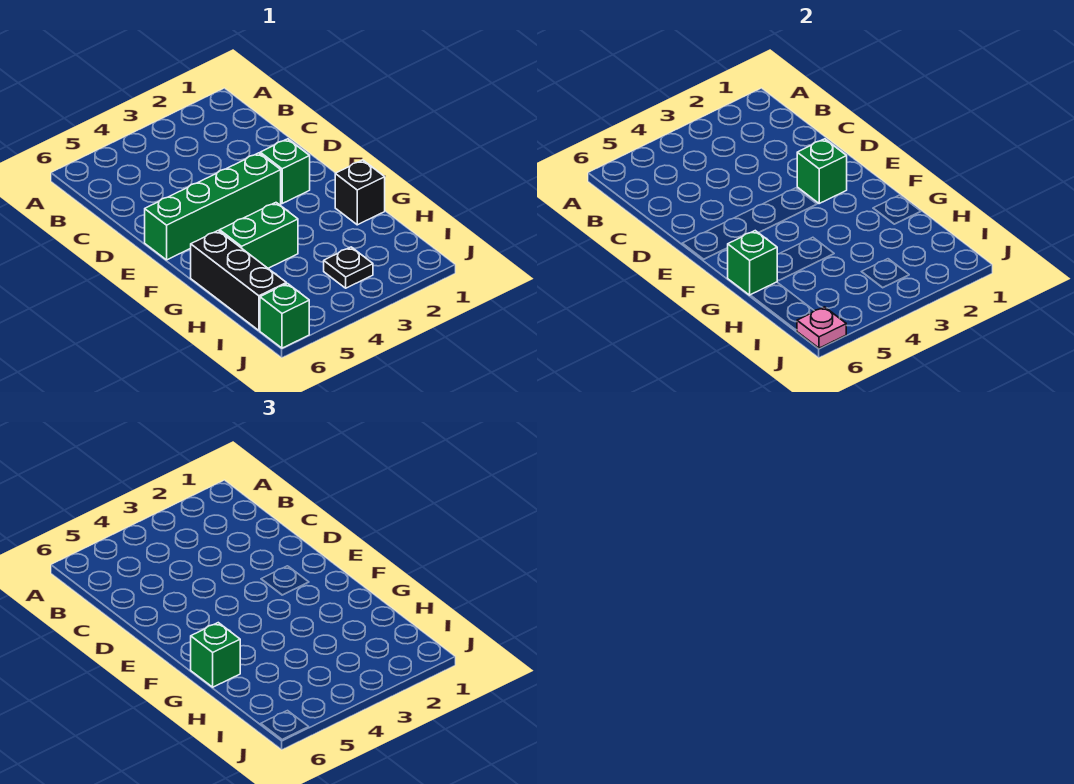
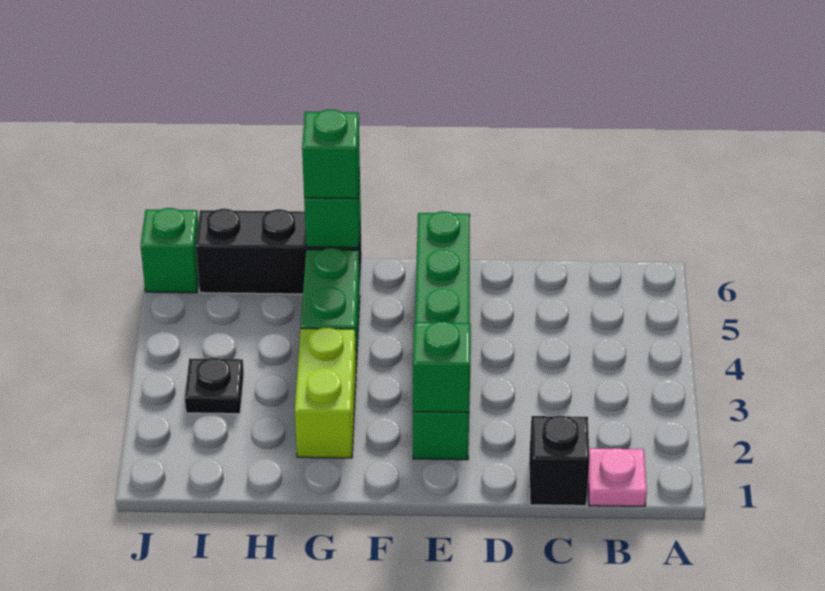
black 1x1 brick [335,160,385,225] -> black 1x1 brick moved to [529,416,590,506]
none -> lime 1x2 brick [295,328,356,458]
pink 1x1 plate [797,307,846,348] -> pink 1x1 plate moved to [588,448,647,506]

